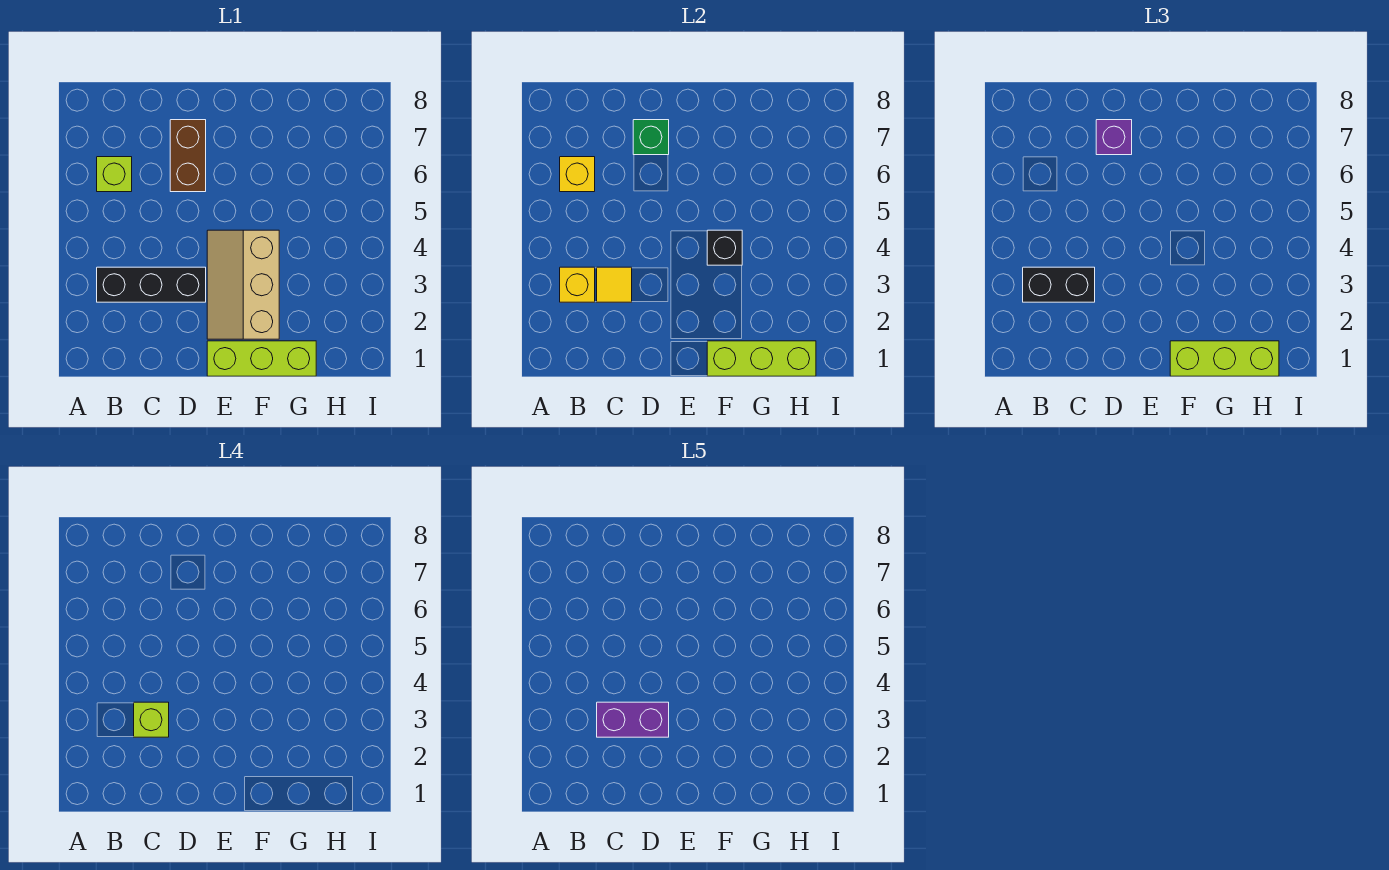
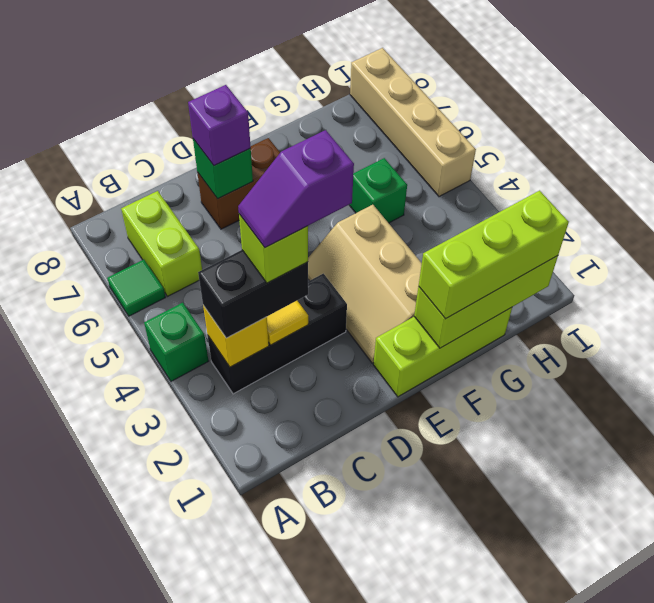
none -> green 1x1 brick [144,303,208,381]
none -> green 1x1 tile [107,260,166,316]
lime 1x1 brick [97,157,132,192] -> lime 1x2 brick [121,191,202,297]
yellow 1x1 brick [560,157,595,192] -> none
purple 1x2 brick [597,702,669,737] -> purple 1x2 slope [238,130,354,248]
brown 1x2 brick [170,120,206,192] -> brown 1x2 brick turned to [197,138,280,229]
black 1x1 brick [707,230,742,265] -> none
none -> green 1x1 brick [349,158,407,223]
none -> tan 1x4 brick [350,48,476,197]

